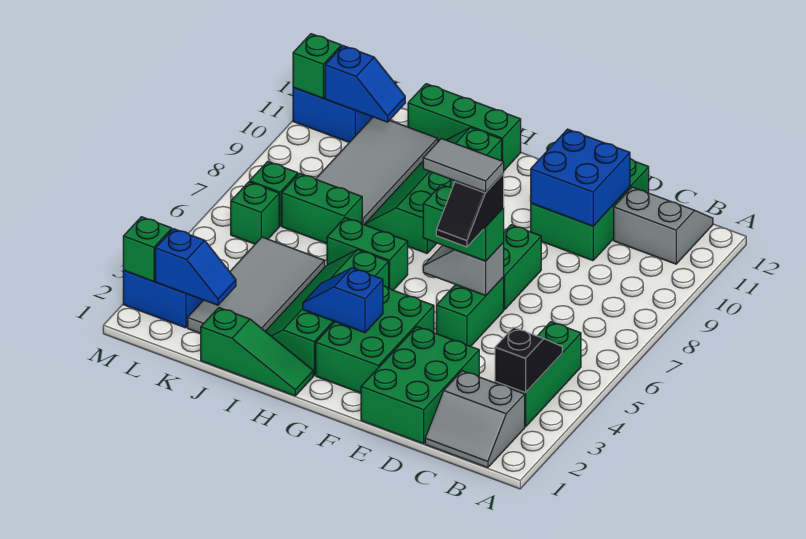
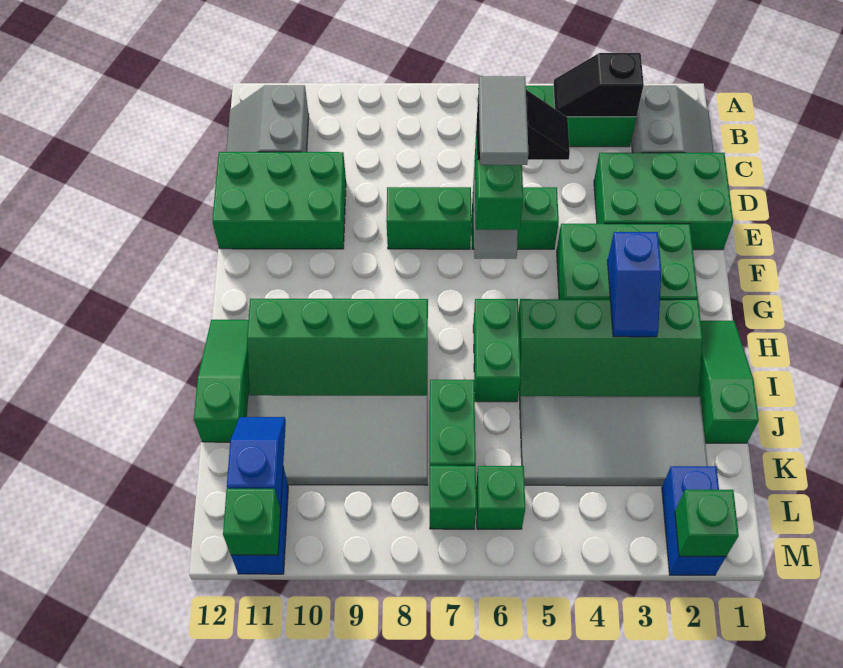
blue 2x2 brick [531,129,630,226] -> none
green 1x3 brick [408,84,521,170] -> green 1x3 slope [194,320,249,442]
blue 1x2 slope [155,229,236,305] -> none

